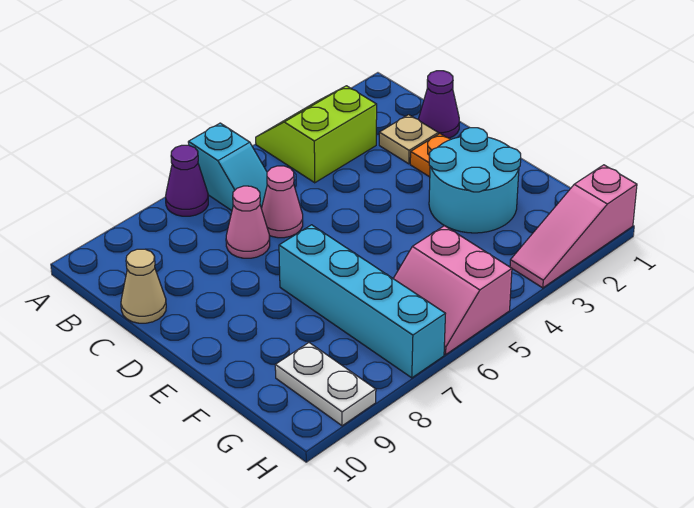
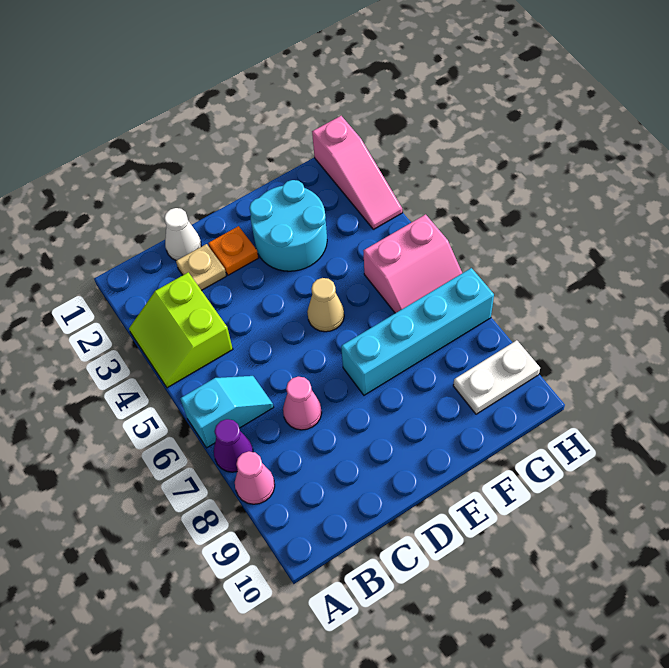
purple 1x1 cone [419,71,460,138] -> white 1x1 cone [164,208,201,261]
pink 1x1 cone [261,166,303,238] -> pink 1x1 cone moved to [235,451,275,504]
tan 1x1 cone [121,249,166,323] -> tan 1x1 cone moved to [307,278,344,332]

